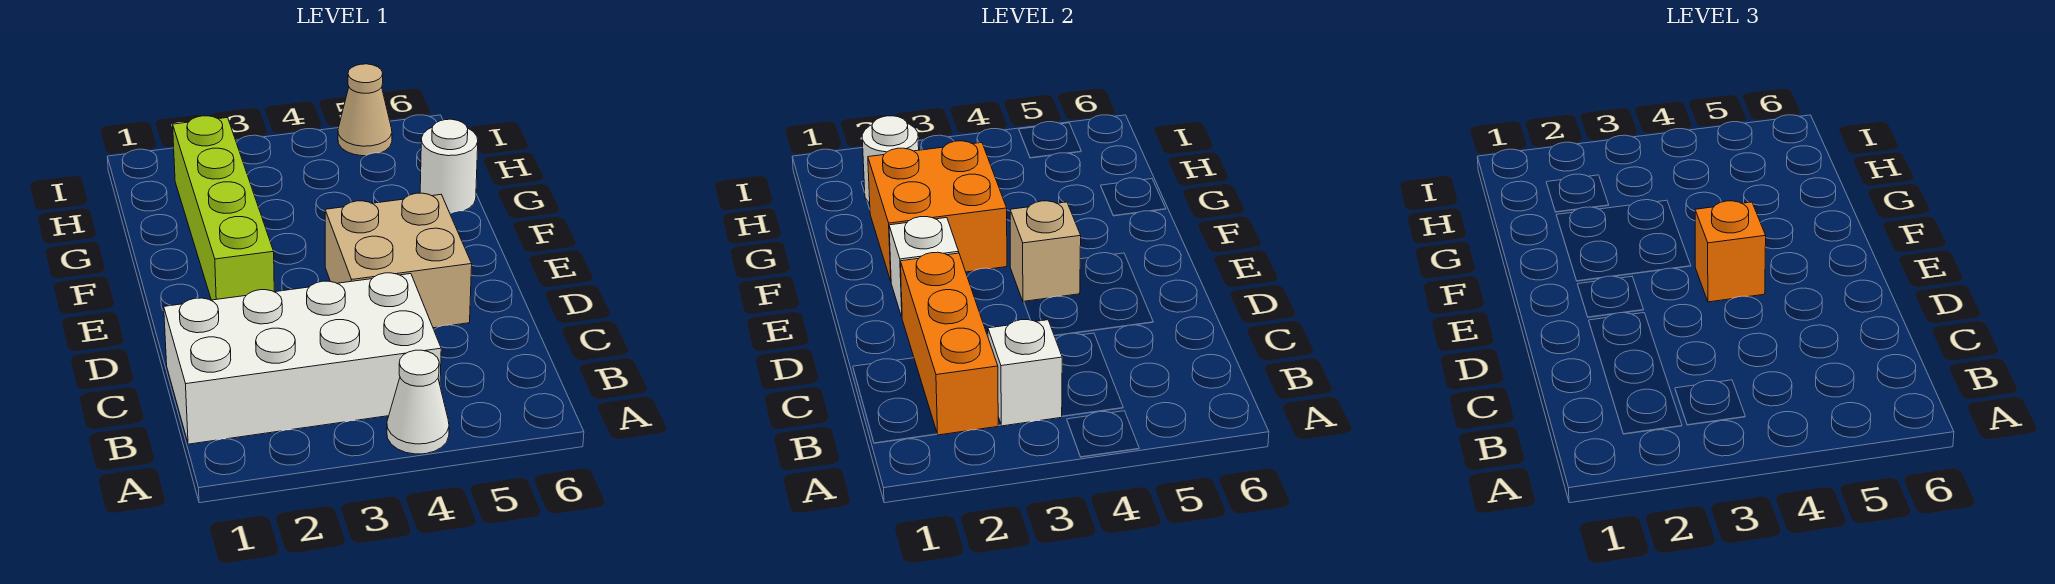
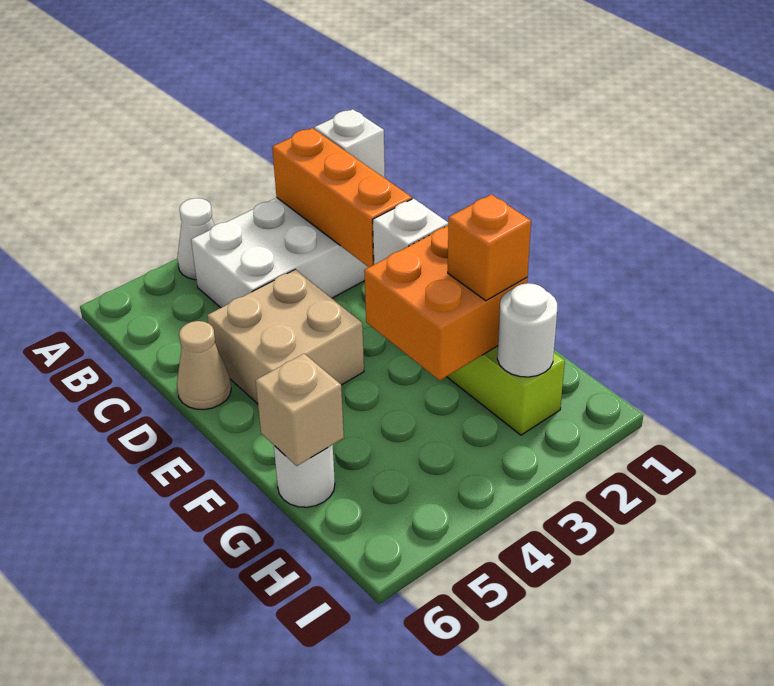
white 1x1 brick [988,320,1062,426] -> white 1x1 brick moved to [314,109,385,178]
tan 1x1 brick [1010,201,1081,302] -> tan 1x1 brick moved to [256,354,344,466]
orange 1x1 brick [1695,201,1766,302] -> orange 1x1 brick moved to [448,194,531,301]
tan 1x1 cone [338,64,392,156] -> tan 1x1 cone moved to [177,321,231,410]

